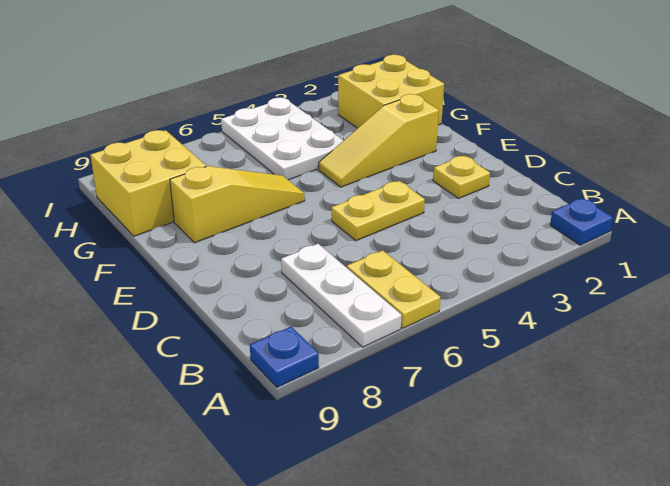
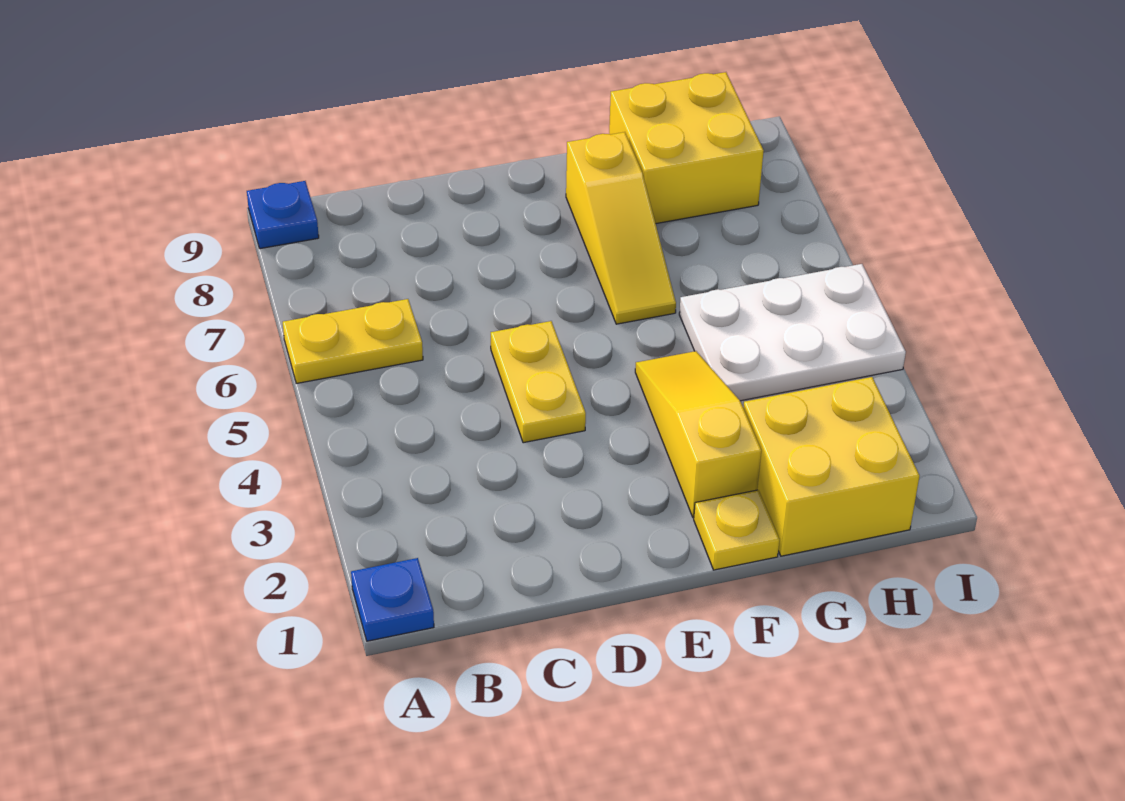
white 1x3 plate [281,244,401,347] -> none
yellow 1x1 plate [433,156,490,198] -> yellow 1x1 plate moved to [694,490,779,570]

